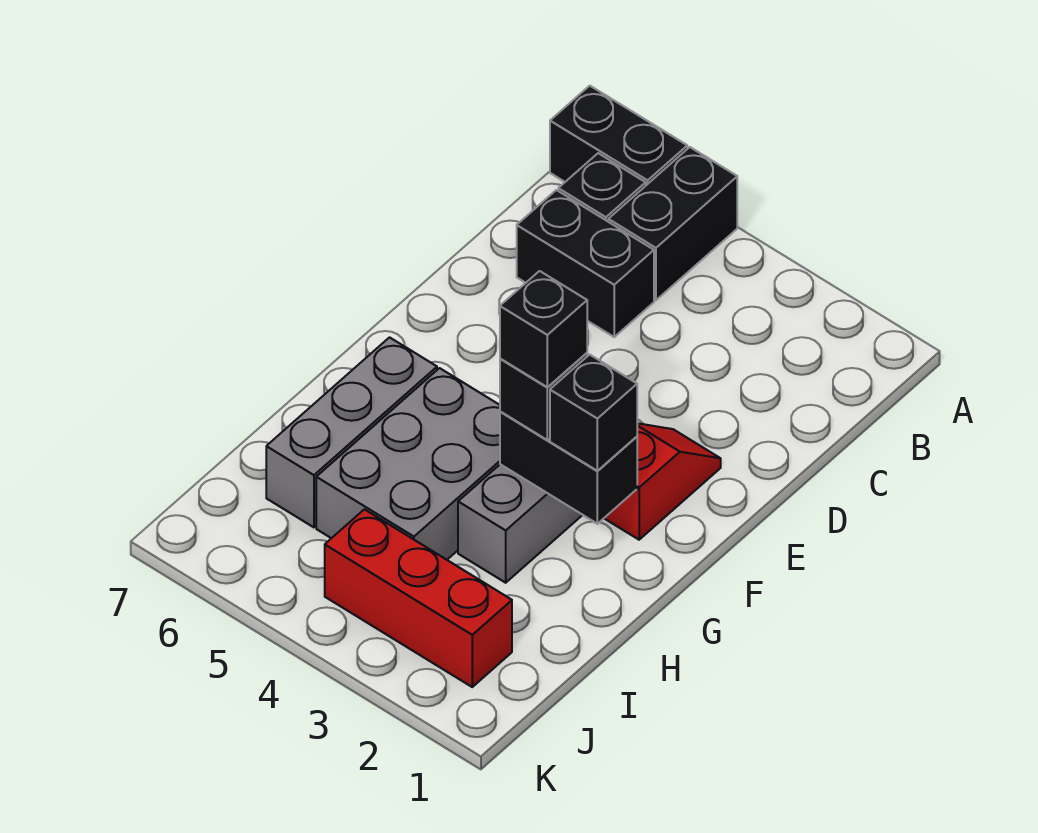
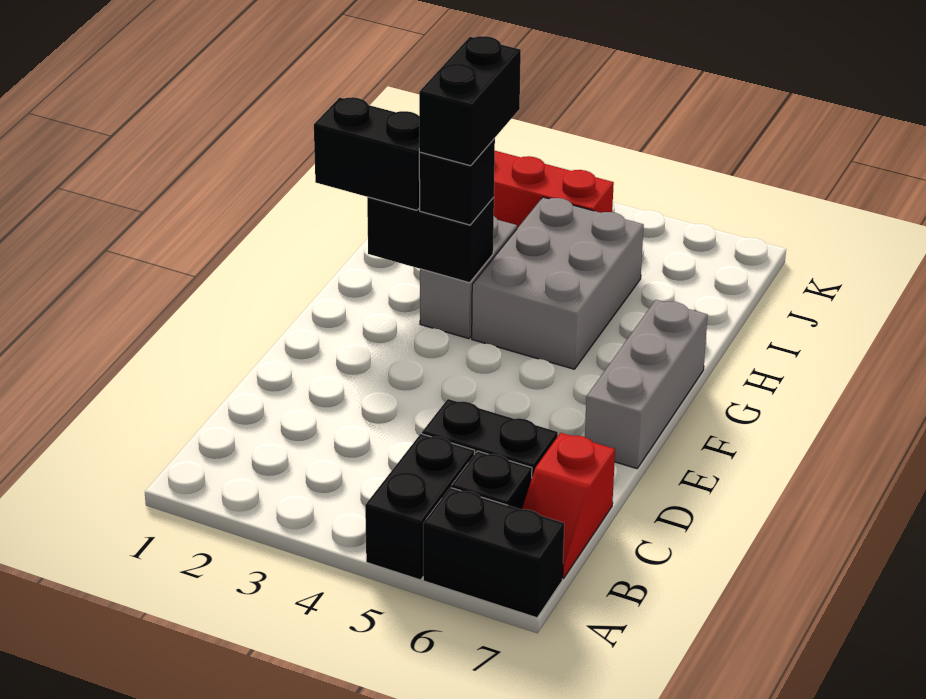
red 1x2 slope [604,423,721,540] -> red 1x2 slope moved to [522,433,615,579]
black 1x1 brick [550,355,637,471] -> black 1x2 brick [314,97,420,210]
black 1x1 brick [500,271,587,387] -> black 1x2 brick [419,36,521,166]
grey 1x3 brick [266,337,437,527] -> grey 1x3 brick moved to [585,300,708,469]

